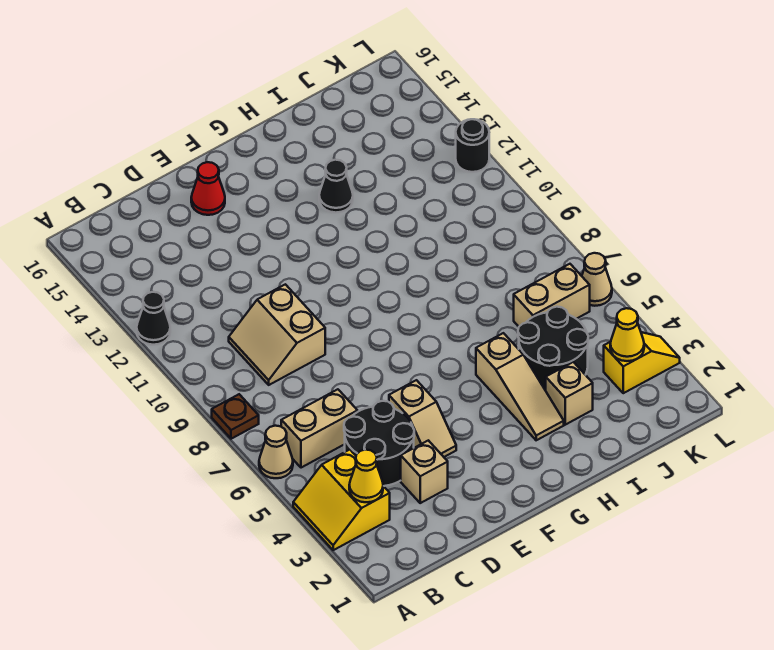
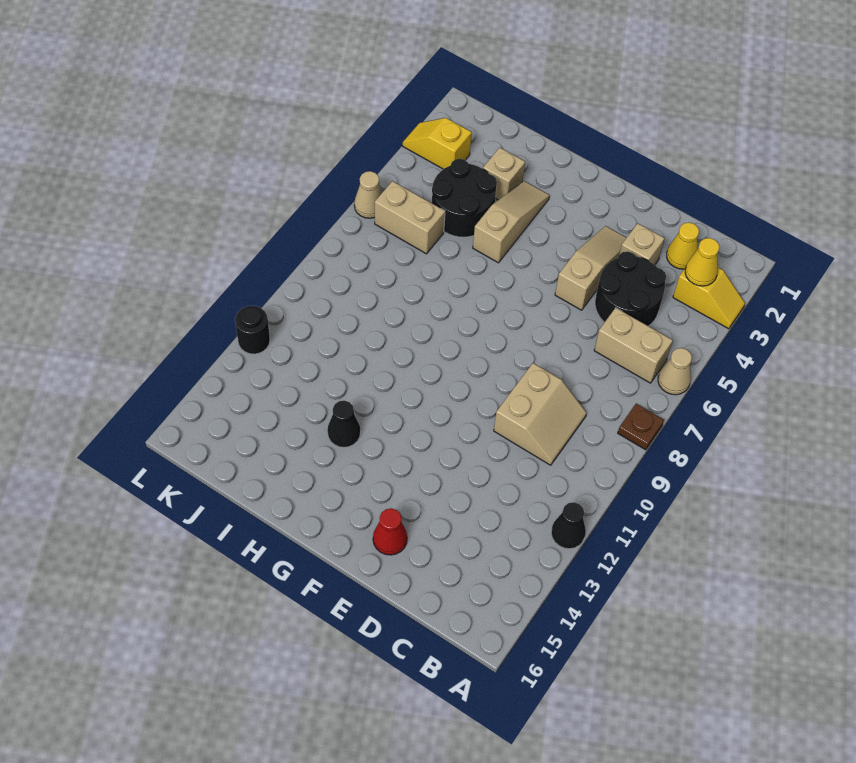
yellow 2x2 slope [293,450,390,550] -> yellow 1x2 slope [673,268,745,329]
tan 1x2 slope [389,380,456,457] -> tan 1x3 slope [555,226,627,310]
yellow 1x1 cone [610,308,644,361] -> yellow 1x1 cone moved to [667,222,699,269]

